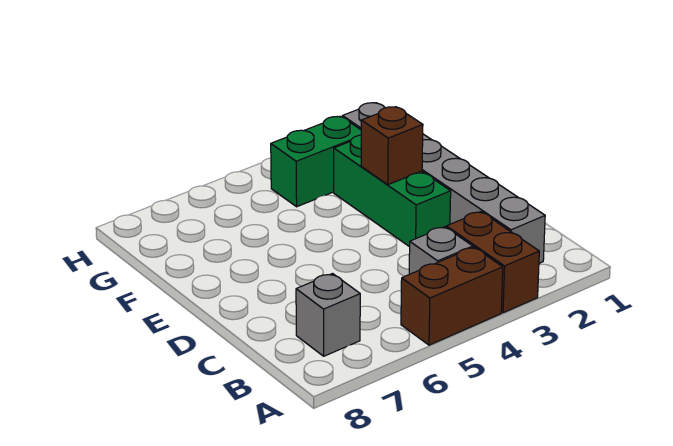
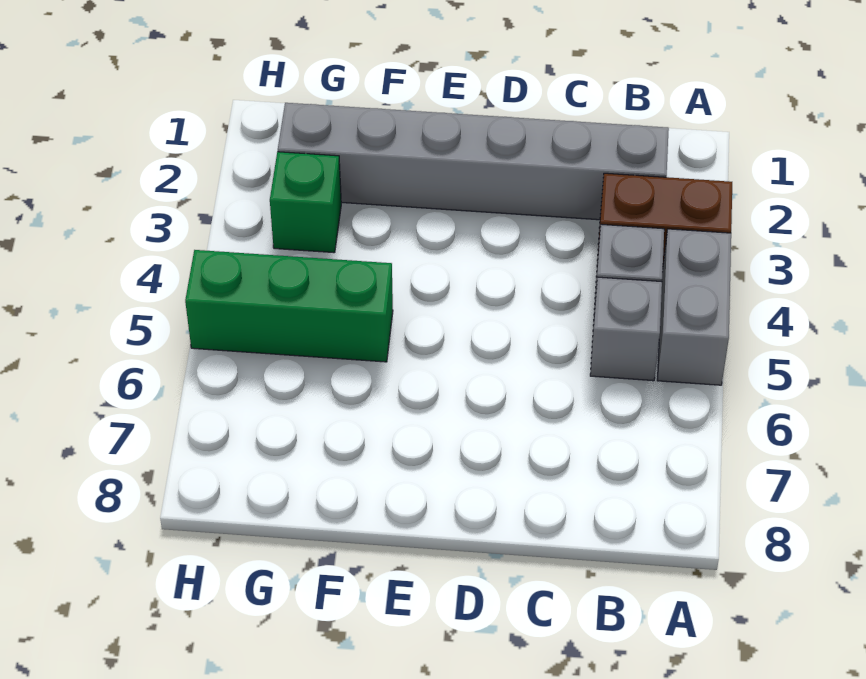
brown 1x2 brick [401,247,503,345] -> grey 1x2 brick [657,229,731,385]
grey 1x1 brick [296,274,360,356] -> grey 1x1 brick moved to [590,277,662,381]
green 1x3 brick [334,135,451,247] -> green 1x3 brick moved to [185,250,393,362]
brown 1x1 brick [361,107,423,185] -> none
green 1x2 brick [271,116,361,207] -> green 1x1 brick [270,152,341,253]

